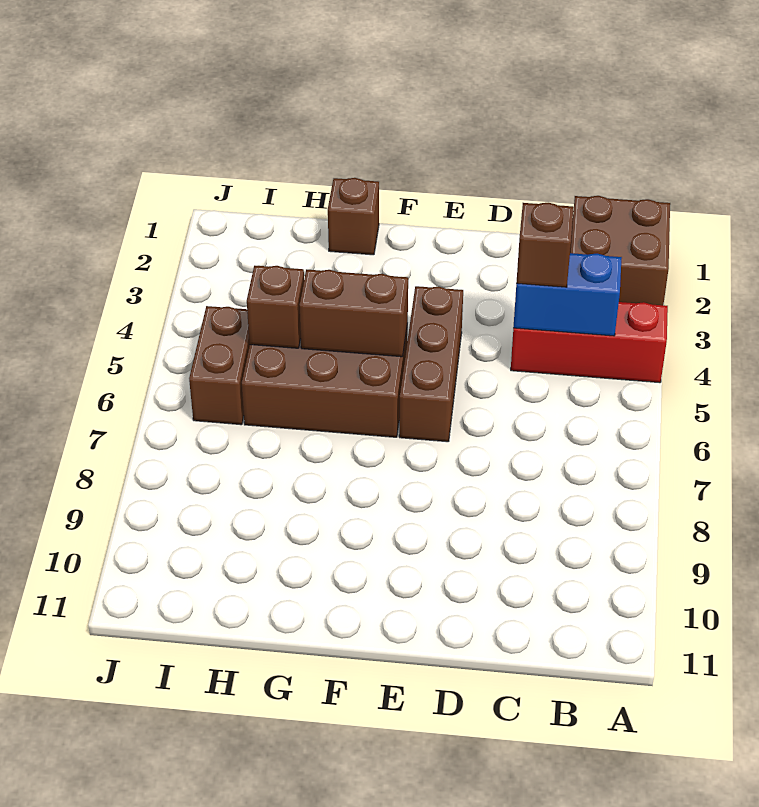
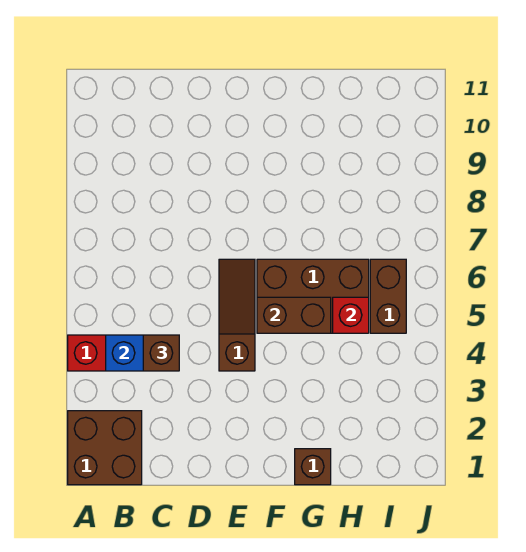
brown 1x3 brick [399,286,463,442] -> brown 1x3 slope [219,259,255,371]
brown 1x1 brick [247,265,304,348] -> red 1x1 brick [333,297,369,333]

